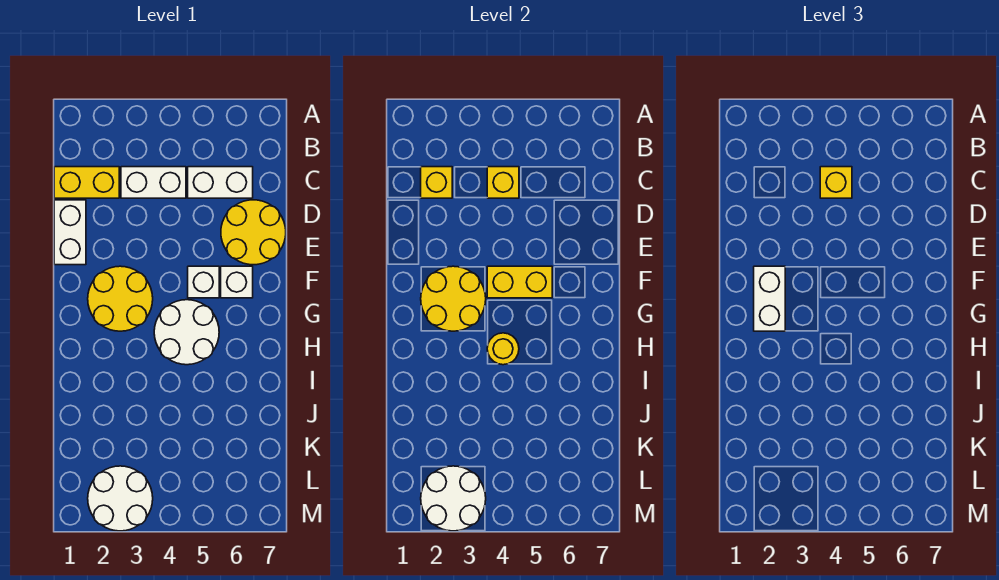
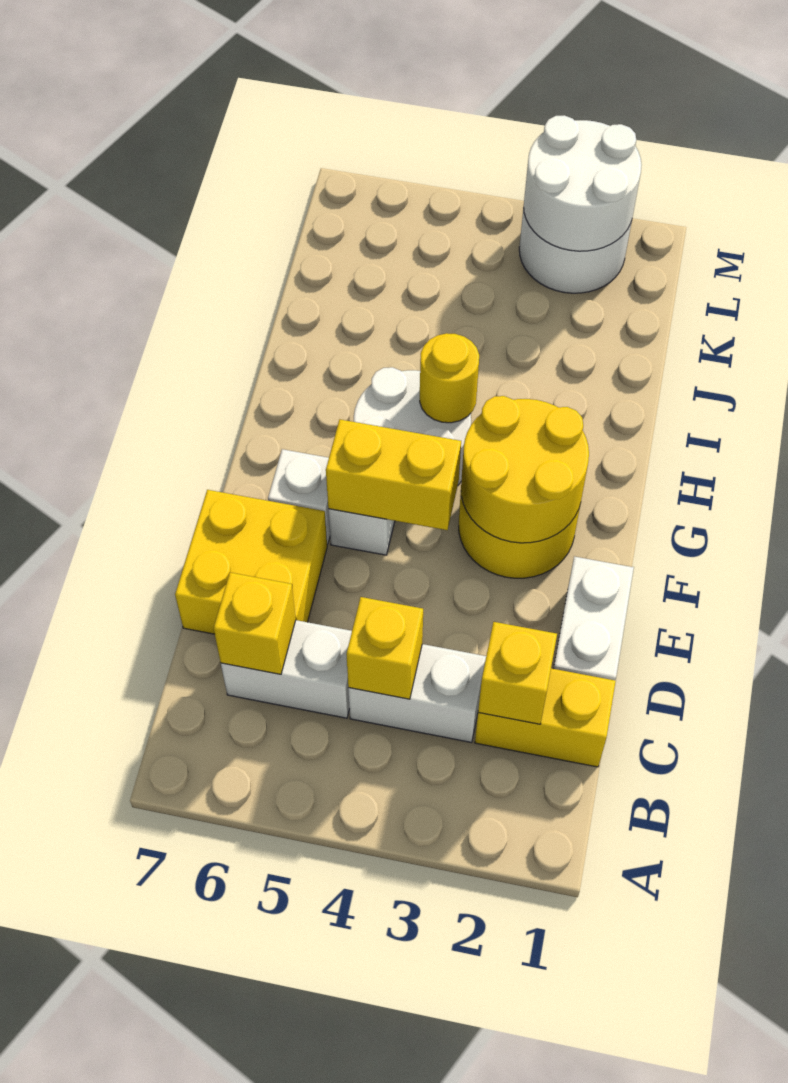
yellow 1x1 brick [820,167,852,198] -> yellow 1x1 brick moved to [213,572,296,674]
yellow 2x2 round brick [221,200,286,265] -> yellow 2x2 brick [175,490,327,634]
white 1x2 brick [754,266,785,331] -> none

